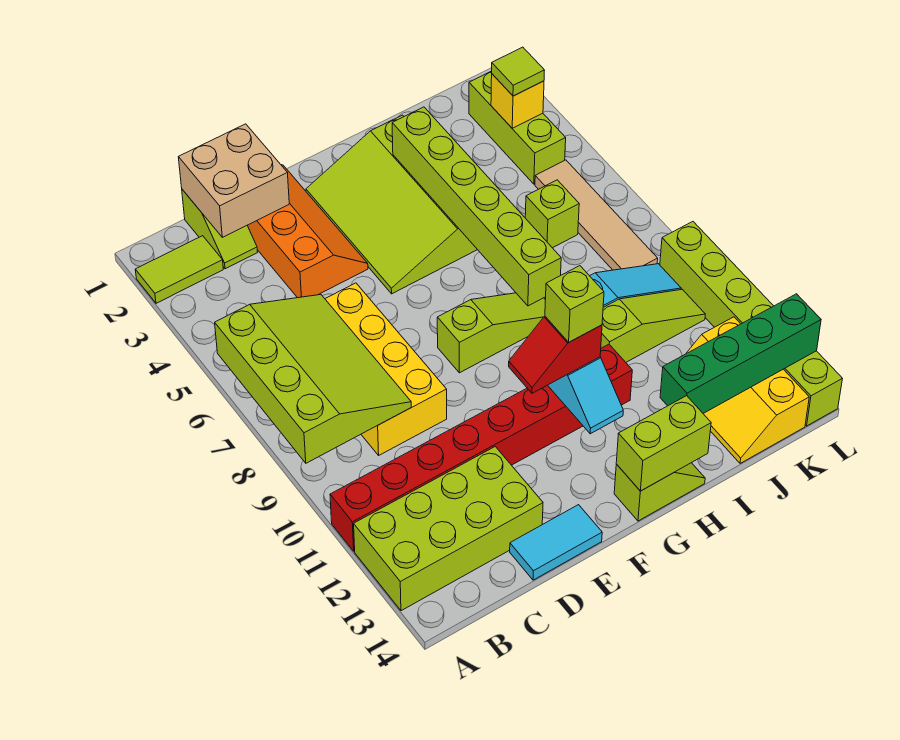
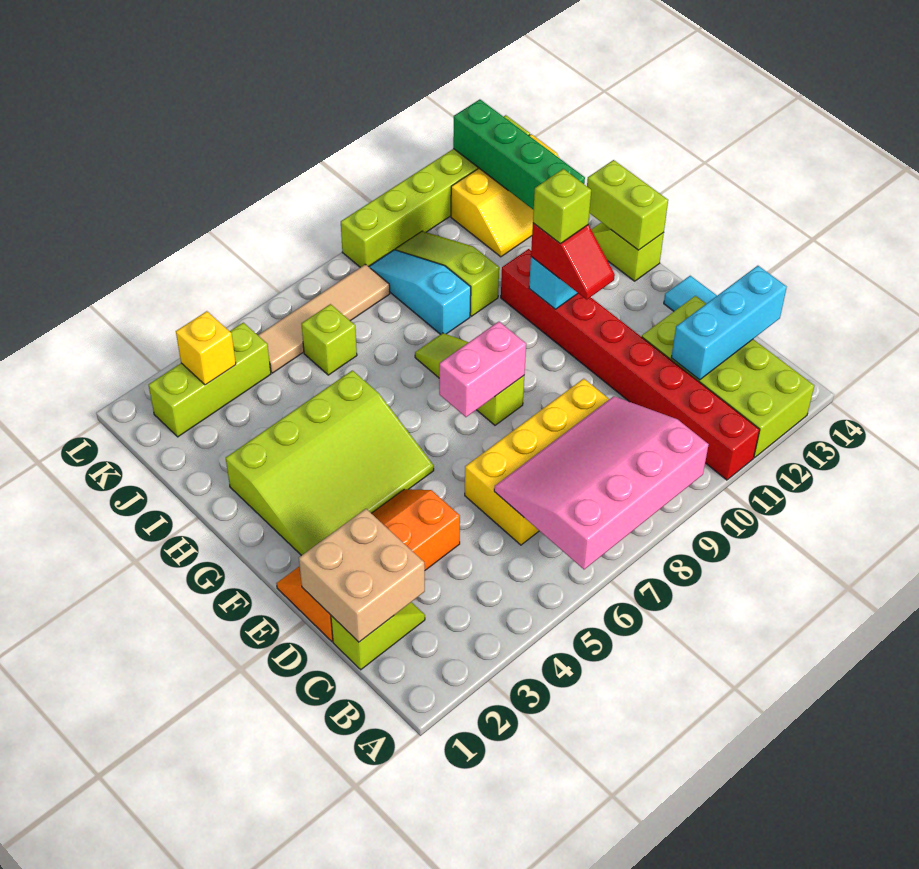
lime 1x2 tile [135,236,223,303] -> none
lime 3x4 slope [215,295,411,463] -> pink 3x4 slope [494,396,709,569]
none -> cyan 1x3 brick [671,266,787,380]
none -> pink 1x2 brick [439,322,526,417]
lime 1x6 brick [392,107,561,306] -> none
lime 1x1 tile [492,47,545,96] -> none

